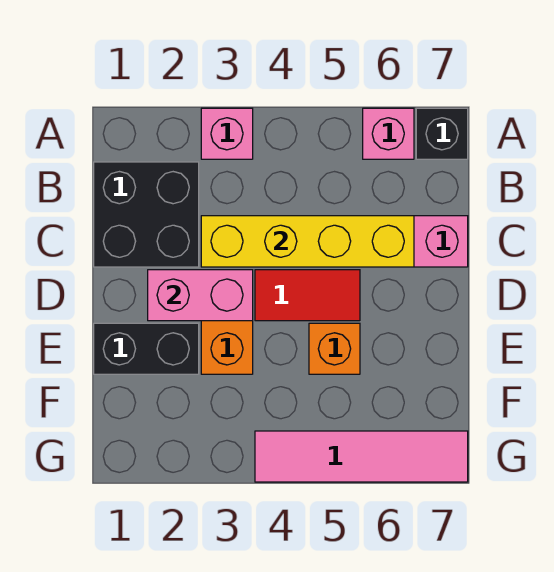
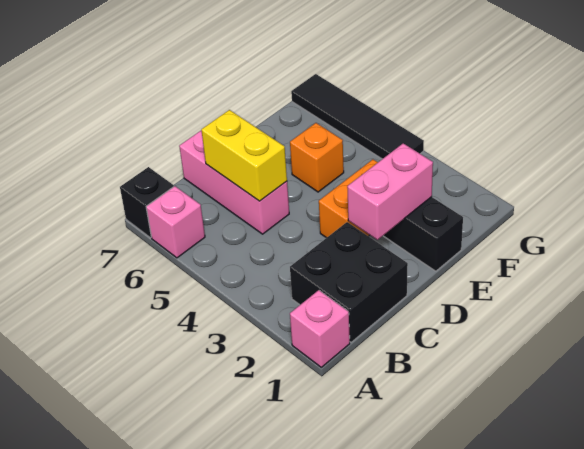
pink 1x1 brick [201,108,253,159] -> pink 1x1 brick moved to [290,290,350,367]
yellow 1x4 brick [201,216,414,267] -> yellow 1x2 brick [201,110,287,201]
pink 1x2 brick [148,270,253,321] -> pink 1x2 brick turned to [347,143,433,240]
red 1x2 tile [255,270,360,321] -> none
pink 1x4 tile [255,431,468,482] -> black 1x4 tile [291,74,424,159]

